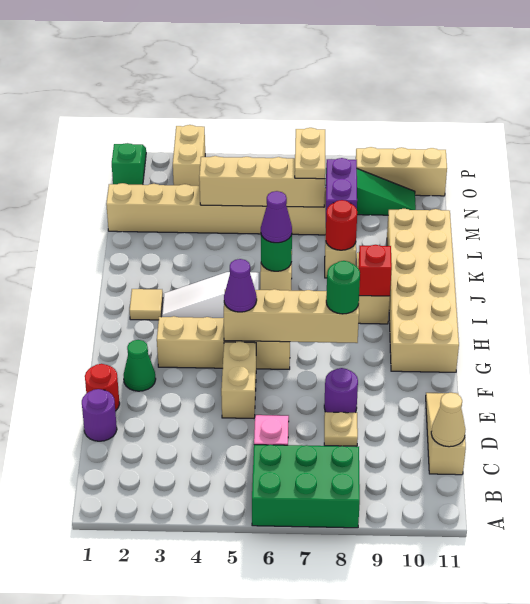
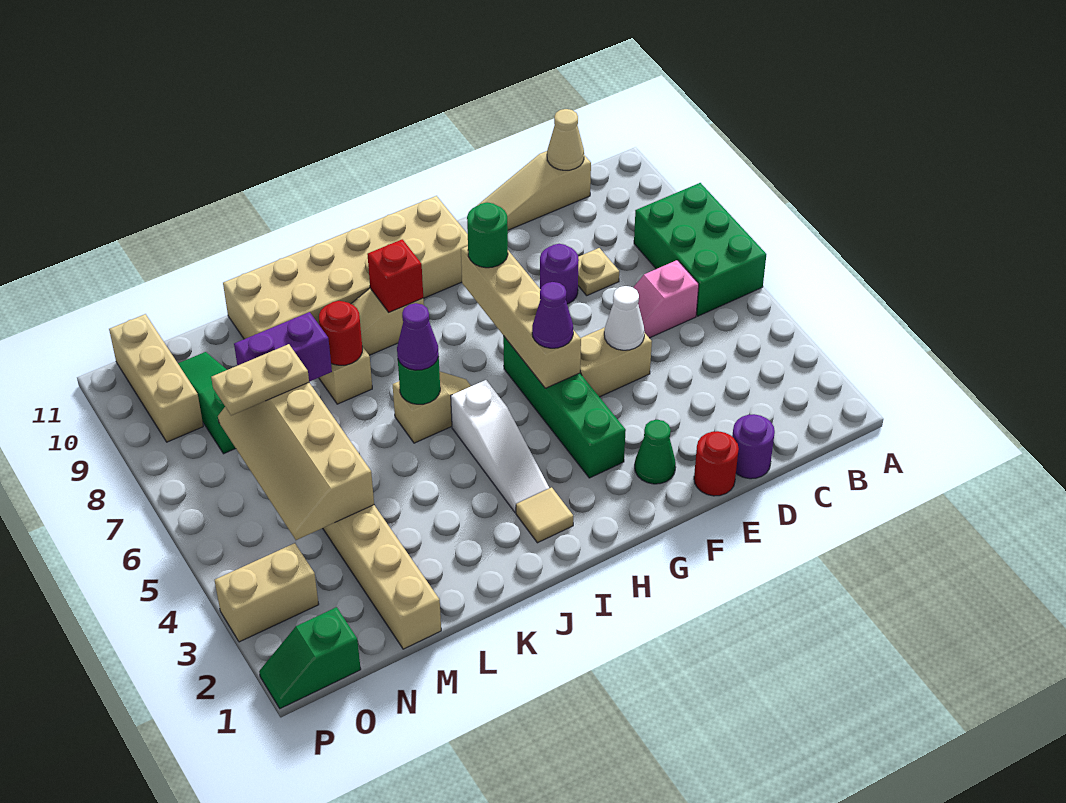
none -> white 1x1 cone [604,286,645,350]
tan 1x4 brick [157,316,290,369] -> green 1x4 brick [503,336,626,478]

